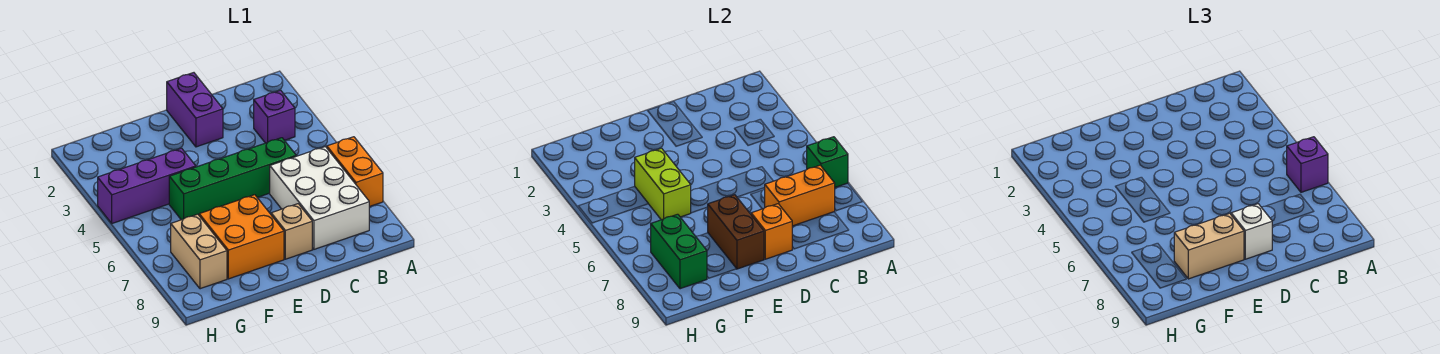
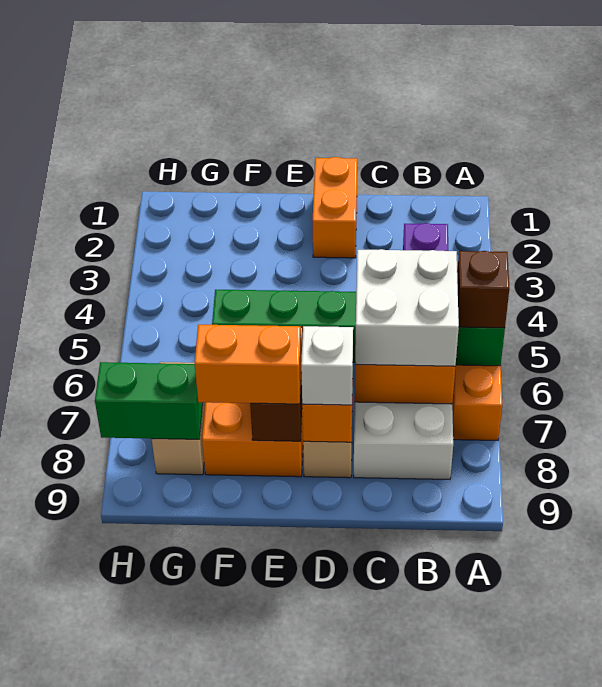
purple 1x1 brick [1287,137,1328,192] -> brown 1x1 brick [457,251,509,328]
none -> white 2x2 brick [355,249,459,366]
purple 1x2 brick [167,73,223,147] -> orange 1x2 brick [313,157,357,258]
tan 1x2 brick [1174,213,1244,279] -> orange 1x2 brick [195,325,301,404]
purple 1x3 brick [98,148,196,223] -> none
lime 1x2 brick [635,148,691,220] -> none
green 1x2 brick [651,214,707,289] -> green 1x2 brick turned to [95,362,203,439]

